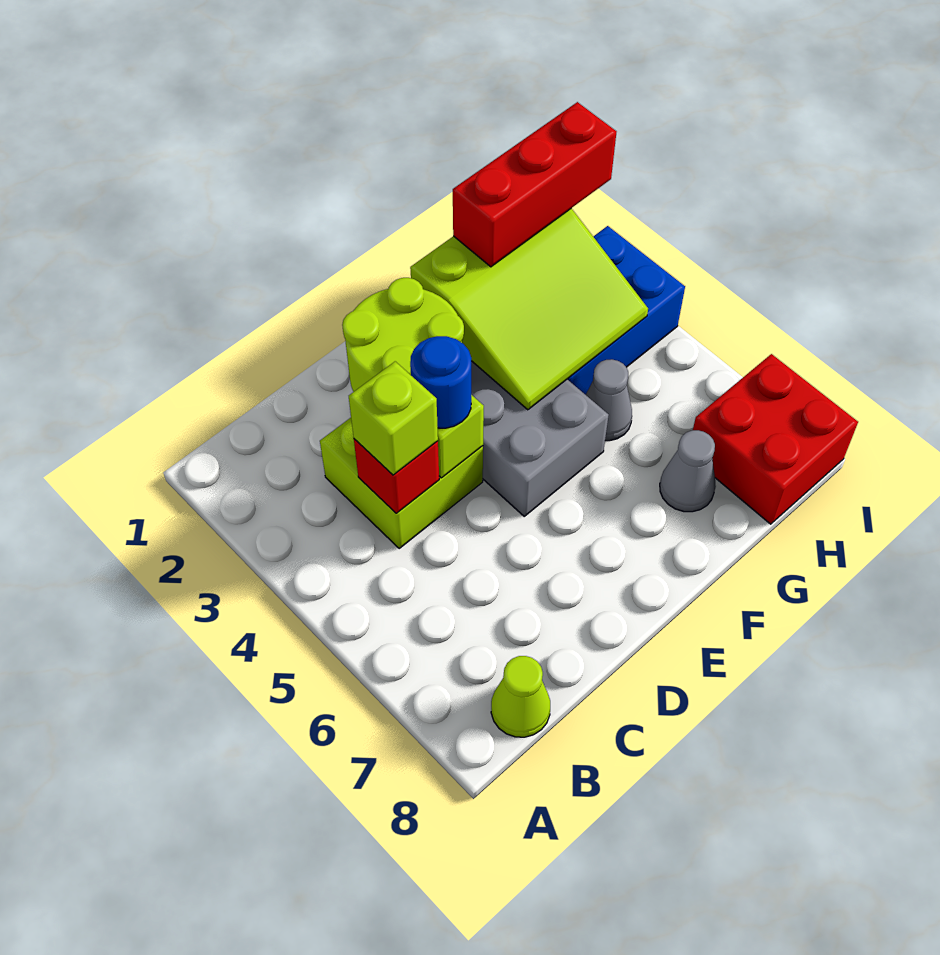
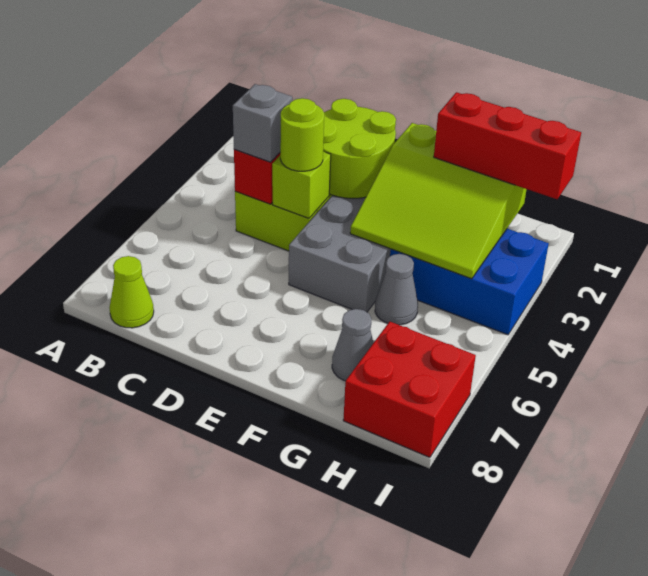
lime 1x1 brick [349,361,438,475] -> grey 1x1 brick [233,84,292,162]
blue 1x1 round brick [410,336,471,428] -> lime 1x1 round brick [280,98,324,171]

